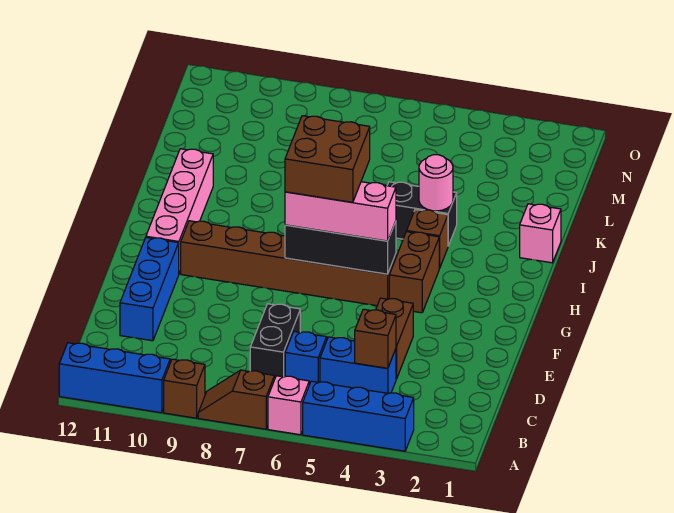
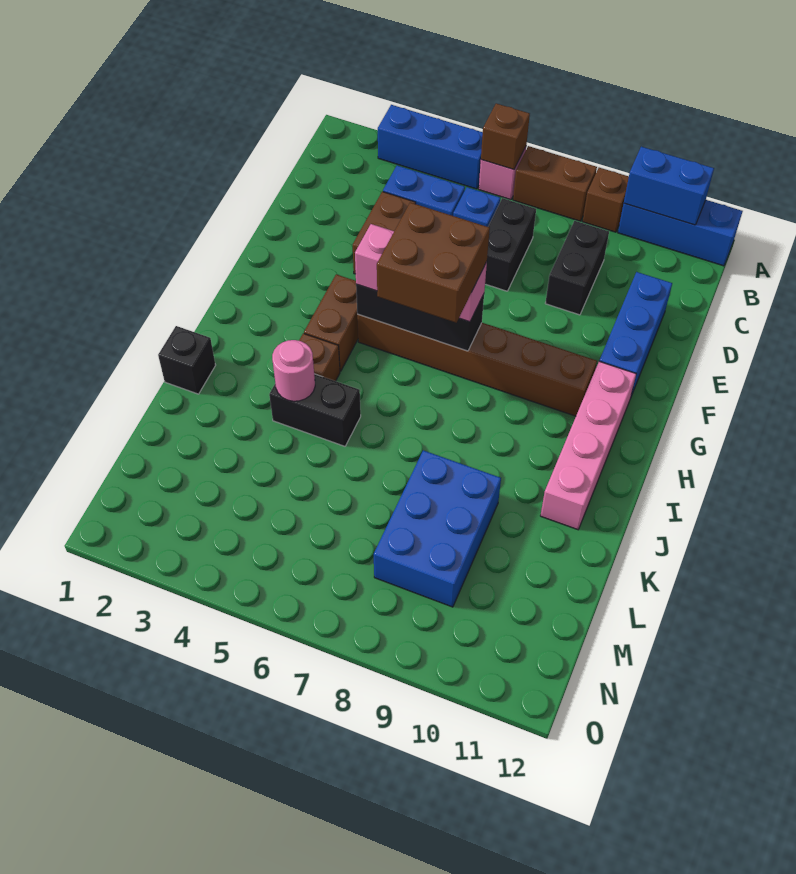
brown 1x2 slope [198,370,275,429] -> brown 1x2 brick [513,146,597,221]
none -> blue 1x2 brick [624,147,714,225]
brown 1x1 brick [355,309,396,368] -> brown 1x1 brick moved to [481,103,530,169]
none -> black 1x2 brick [545,221,609,315]
pink 1x1 brick [520,204,561,263] -> black 1x1 brick [158,326,216,394]
none -> blue 2x3 brick [374,450,501,607]

